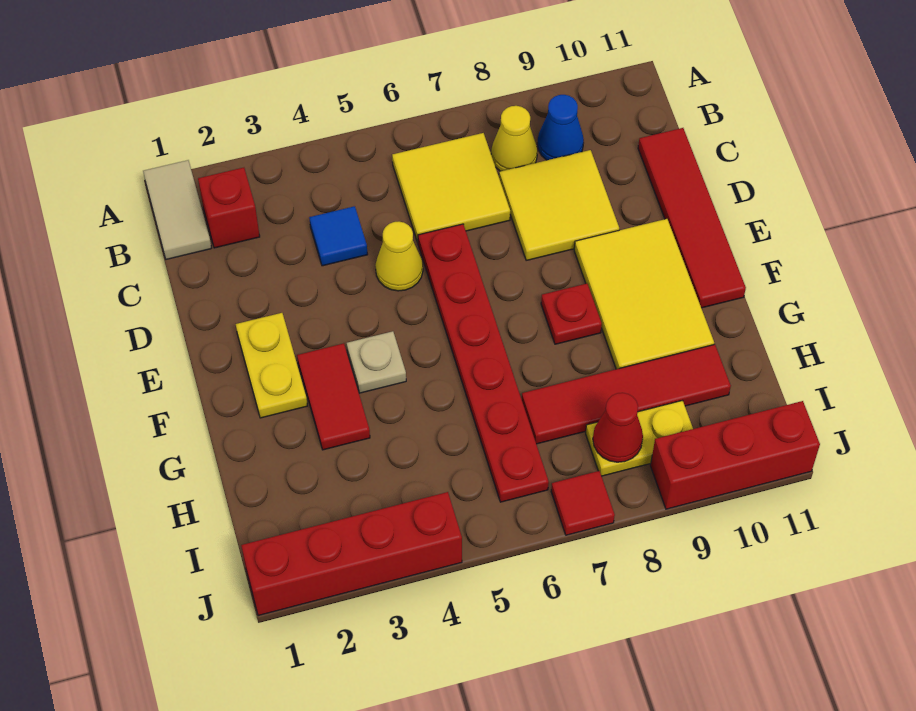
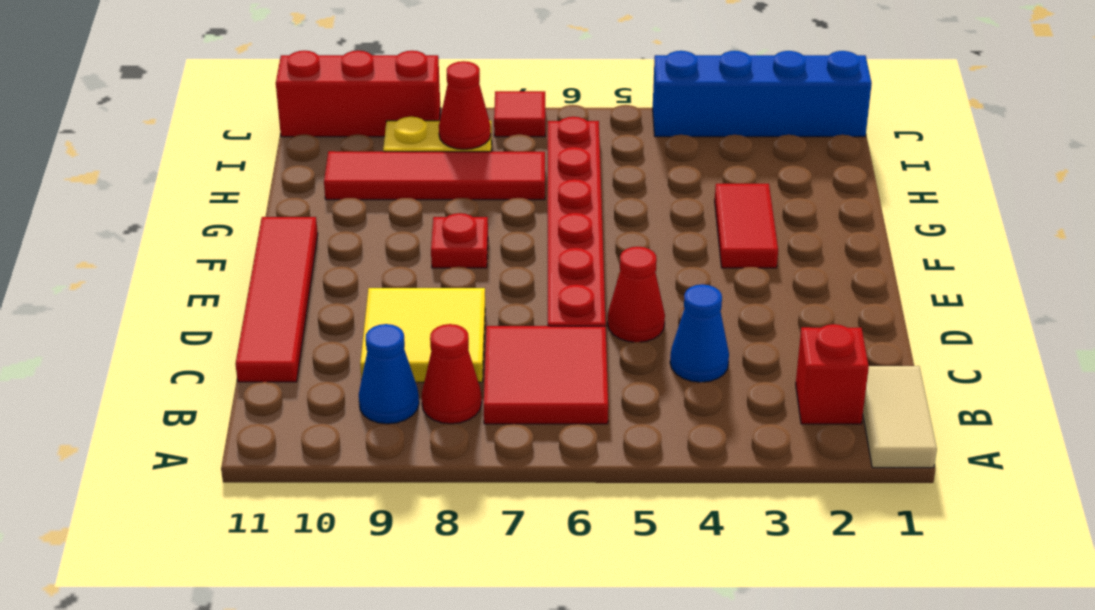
yellow 2x2 tile [392,133,510,242] -> red 2x2 tile [484,326,608,424]
yellow 1x1 cone [491,106,537,171] -> red 1x1 cone [422,324,482,424]
blue 1x1 tile [309,206,368,266] -> blue 1x1 cone [670,284,729,382]
yellow 1x1 cone [375,222,423,291] -> red 1x1 cone [607,247,665,342]
yellow 1x2 plate [236,313,307,418] -> none
yellow 2x3 tile [574,219,714,369] -> none
tan 1x1 plate [347,331,406,393] -> none
red 1x4 brick [241,492,462,616] -> blue 1x4 brick [653,51,872,137]

